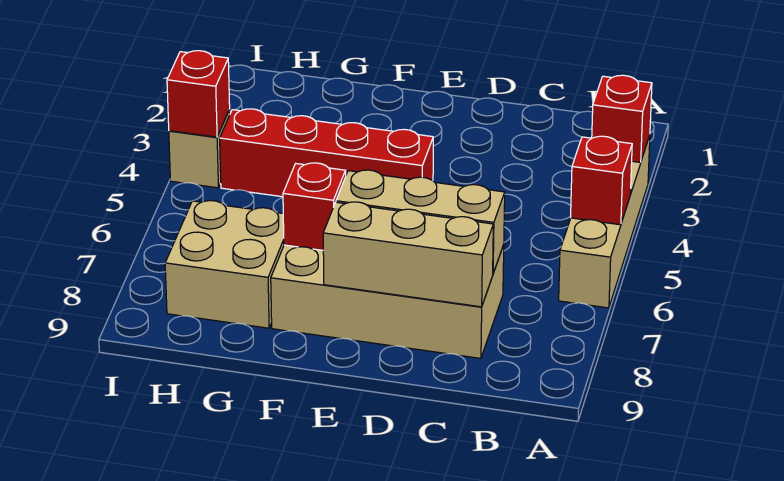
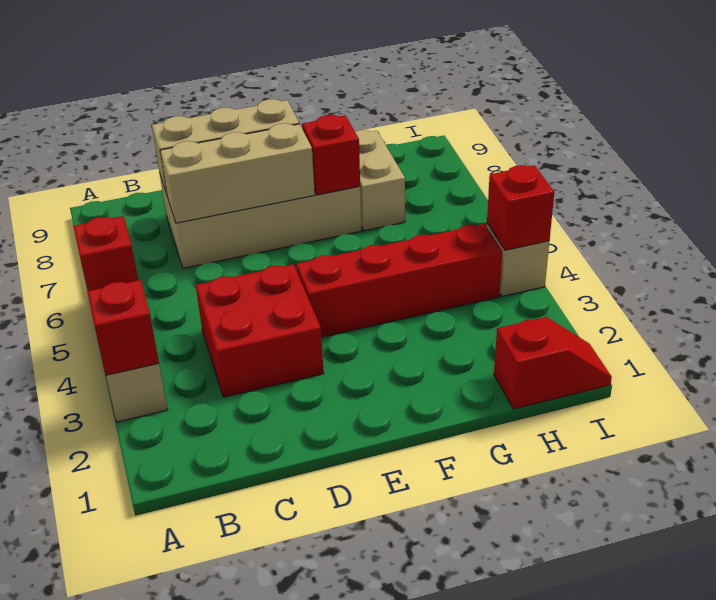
none -> red 2x2 brick [196,264,324,397]
tan 2x2 brick [165,201,284,328] -> tan 1x2 brick [355,130,405,231]
none -> red 1x2 slope [494,317,612,409]

